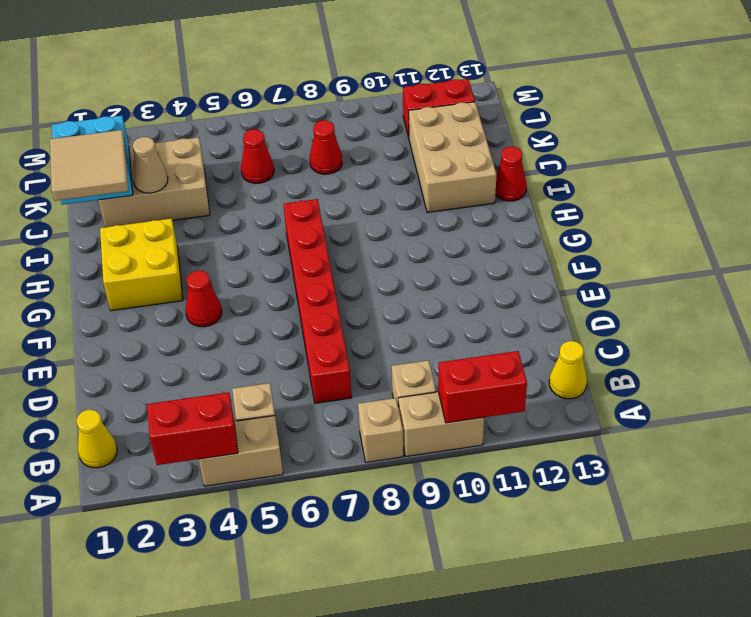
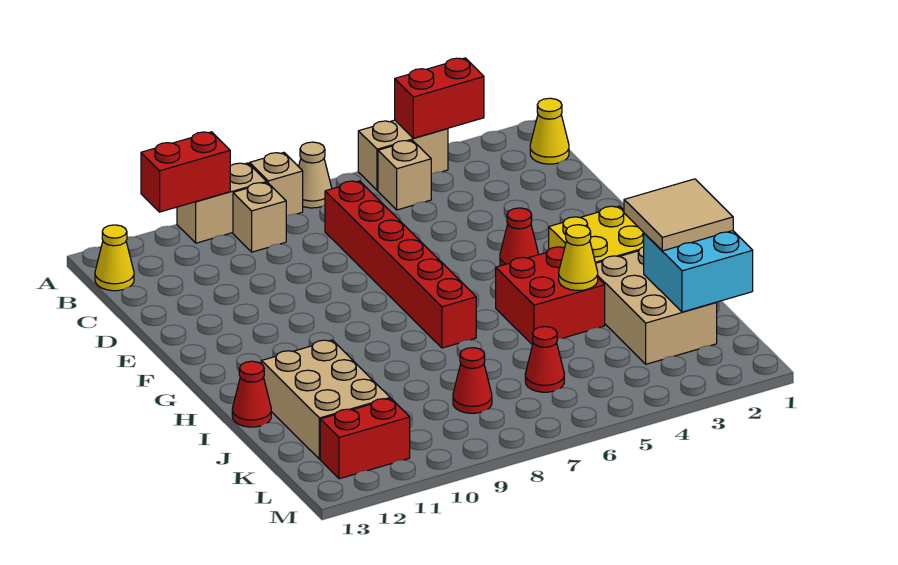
none -> red 2x2 brick [496,247,605,345]
none -> yellow 1x1 cone [559,225,598,290]
tan 2x3 brick [98,137,210,227] -> tan 2x3 brick turned to [596,247,717,364]
tan 1x1 cone [133,137,168,193] -> tan 1x1 cone moved to [299,142,332,208]

